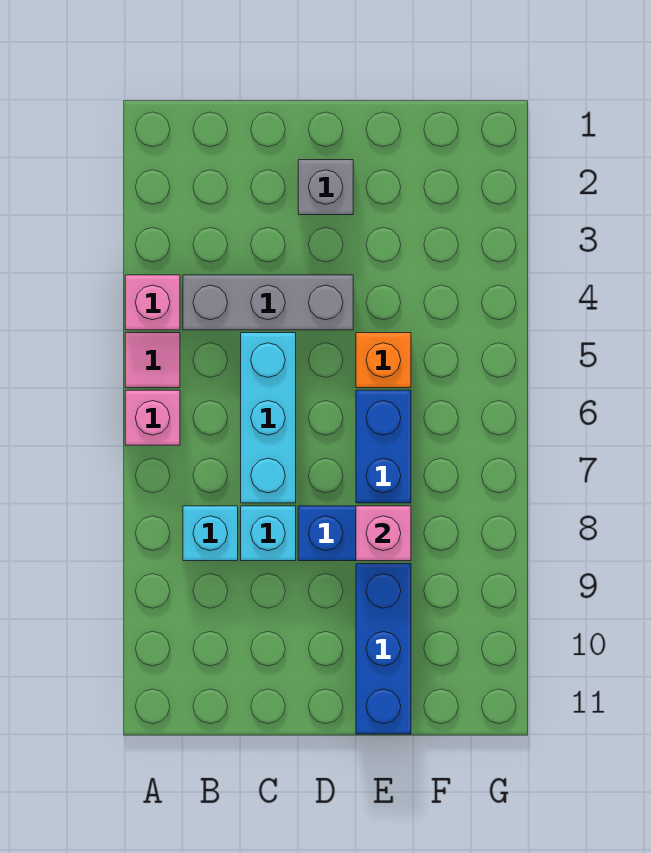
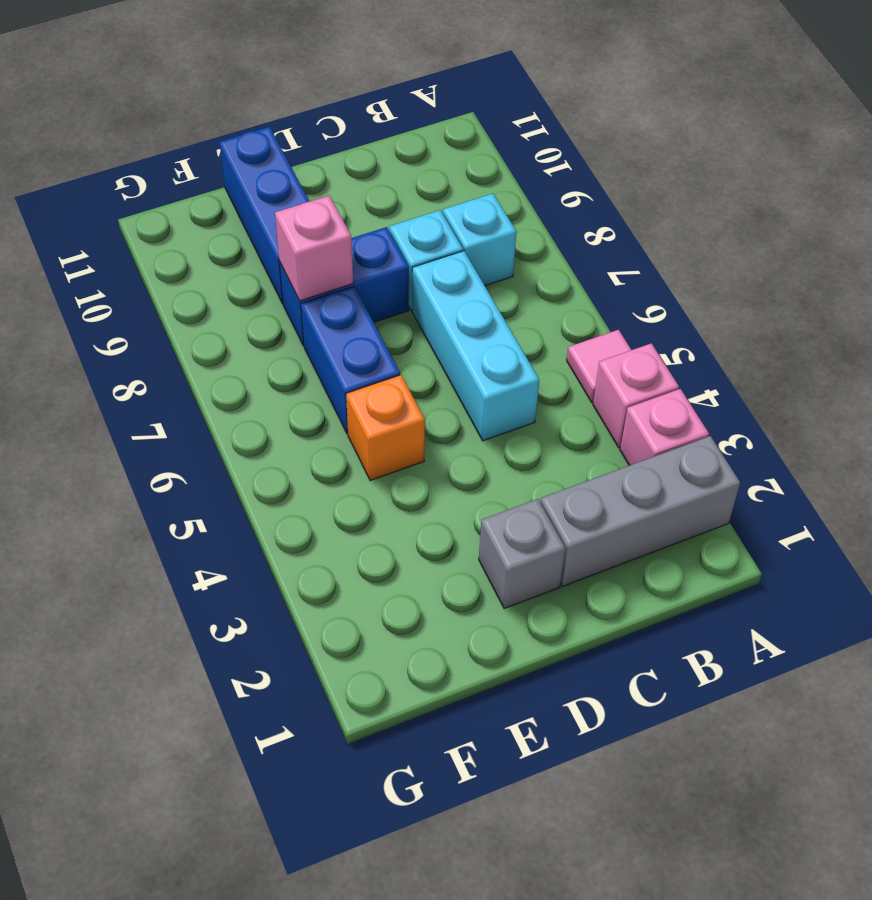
pink 1x1 brick [125,390,180,445] -> pink 1x1 brick moved to [620,389,709,466]
grey 1x3 brick [183,275,353,330] -> grey 1x3 brick moved to [540,436,740,586]

